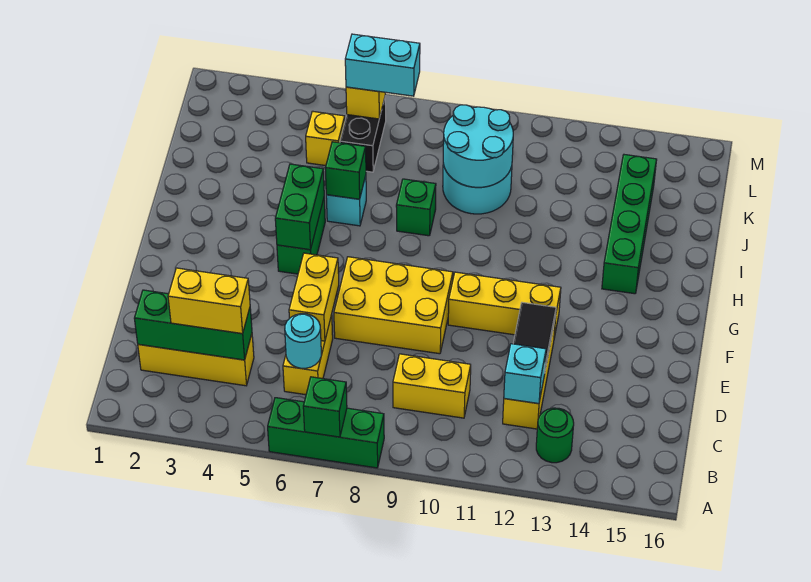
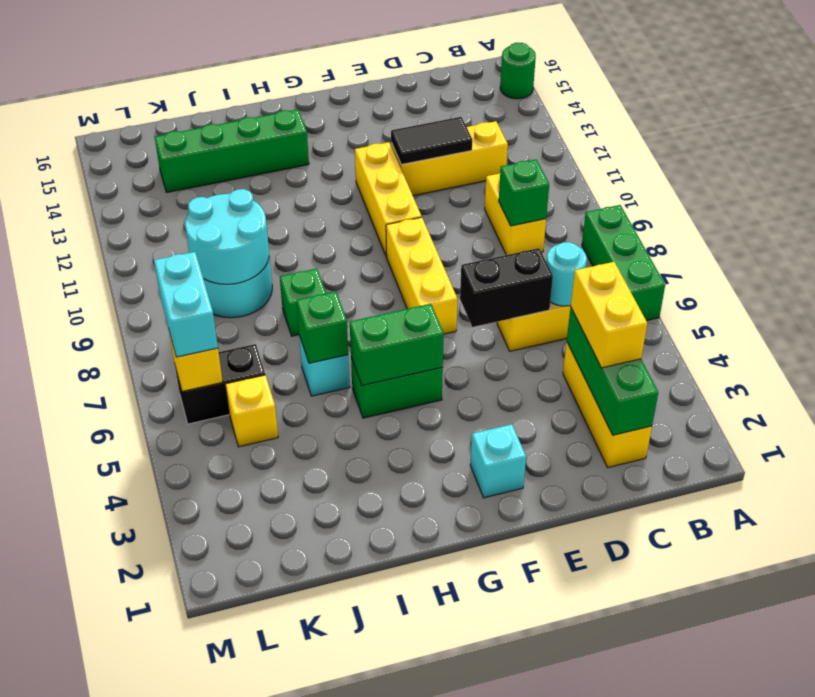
green 1x1 brick [303,377,347,437] -> green 1x1 brick moved to [499,159,549,226]
green 1x1 round brick [536,408,574,463] -> green 1x1 round brick moved to [500,43,536,99]
cyan 1x1 brick [504,344,546,404] -> cyan 1x1 brick moved to [470,424,526,498]
yellow 1x2 brick [289,253,339,341] -> black 1x2 brick [460,248,553,327]
yellow 2x3 brick [334,257,453,354] -> yellow 1x3 brick [386,217,457,334]

